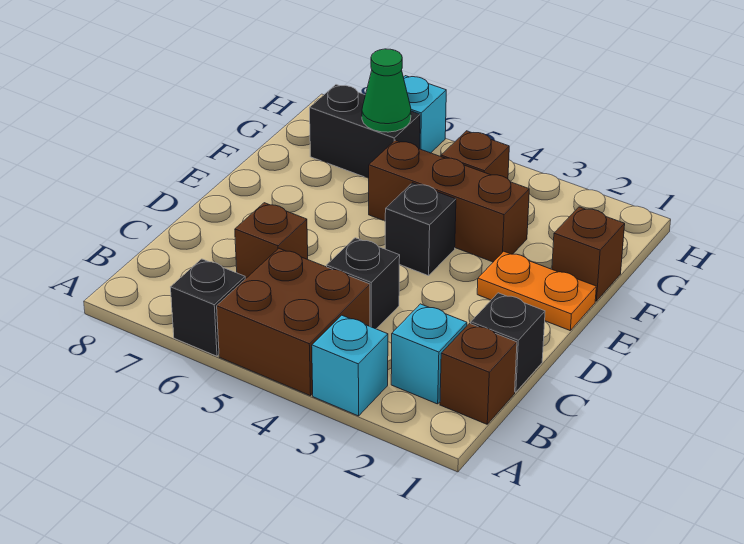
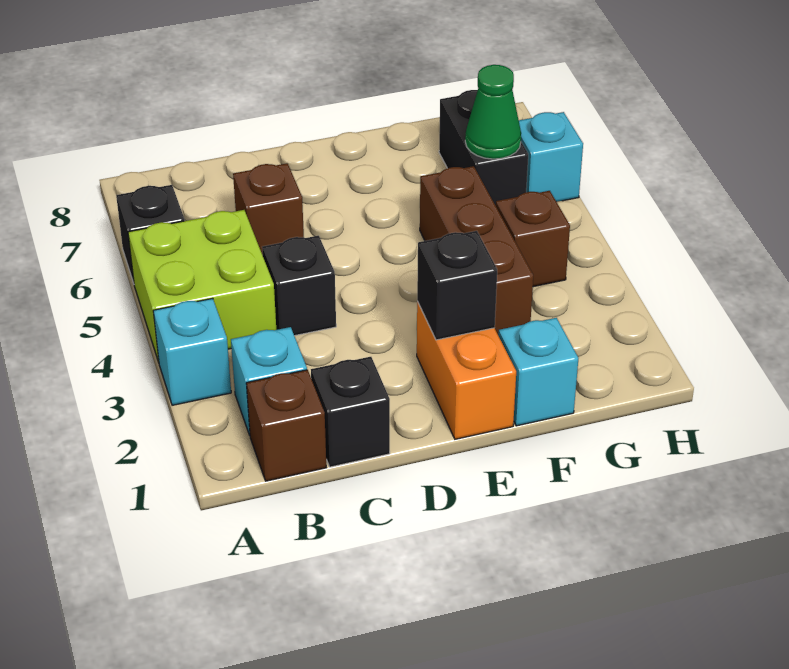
brown 2x2 brick [217,248,370,396] -> lime 2x2 brick [128,210,276,362]
orange 1x2 plate [477,251,596,330] -> orange 1x2 brick [417,301,516,439]
black 1x1 brick [385,183,456,276] -> black 1x1 brick moved to [417,231,497,340]
brown 1x1 brick [552,207,625,301] -> cyan 1x1 brick [498,318,578,426]

